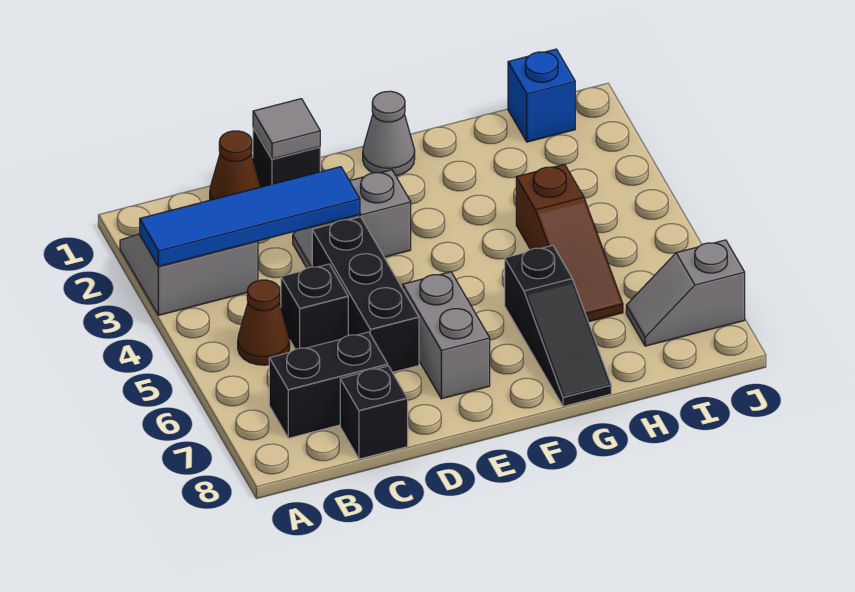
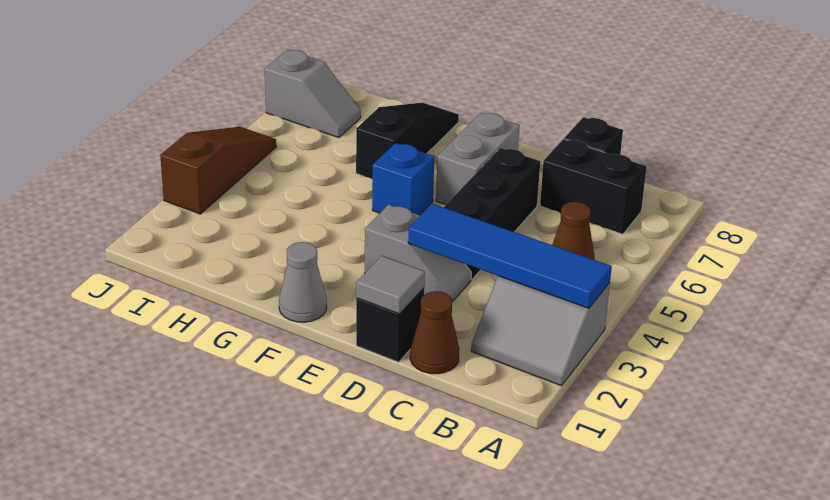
black 1x1 brick [281,264,348,349] -> none
brown 1x3 slope [516,164,623,322] -> brown 1x3 slope moved to [160,127,276,214]
blue 1x1 brick [508,49,575,142] -> blue 1x1 brick moved to [372,143,434,215]

